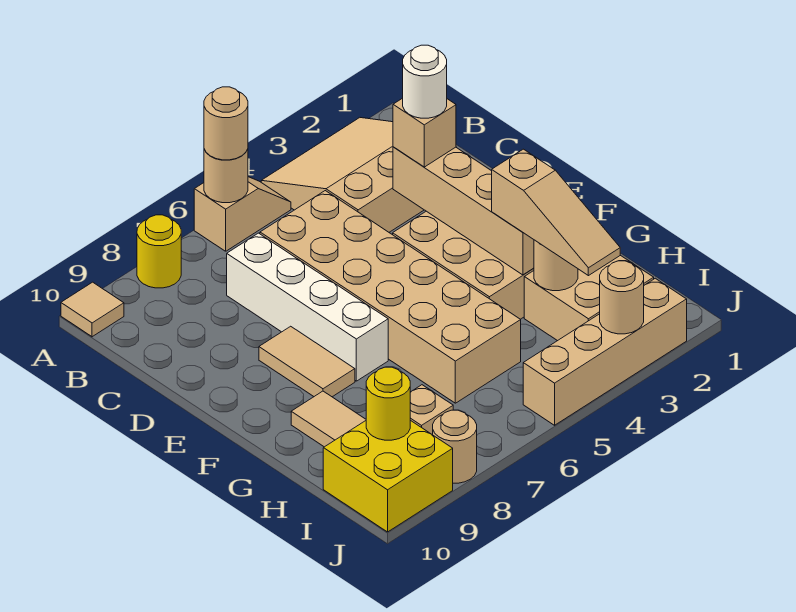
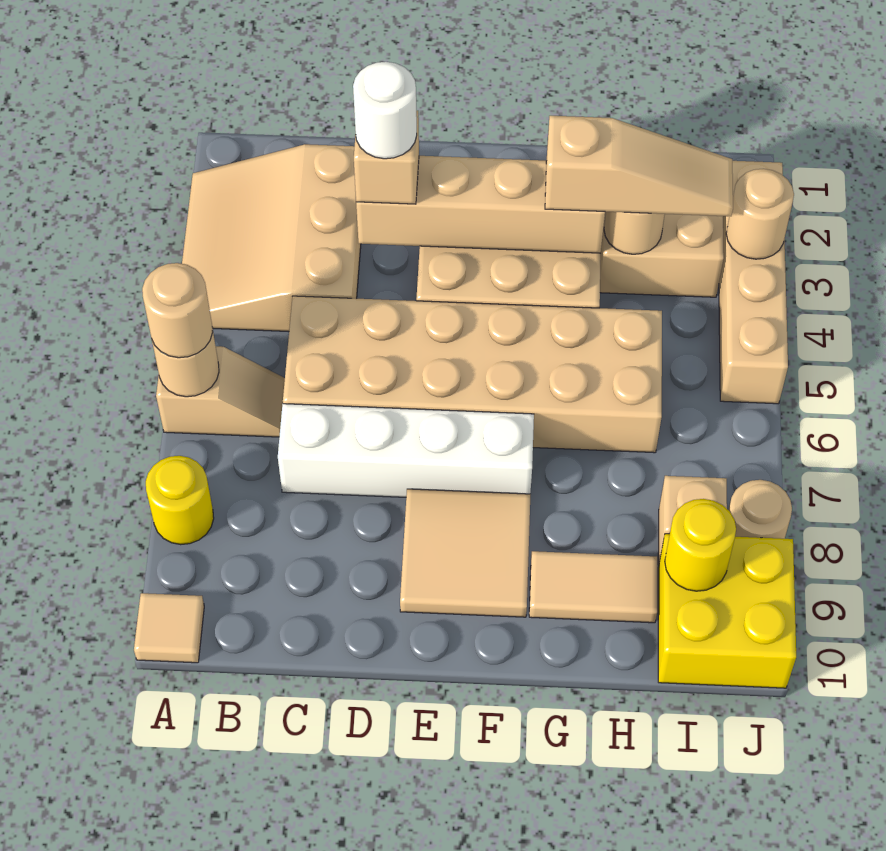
tan 1x2 slope [194,177,291,251] -> tan 1x2 slope turned to [156,346,285,437]
tan 1x2 tile [259,326,355,397] -> tan 2x2 tile [400,489,531,617]

